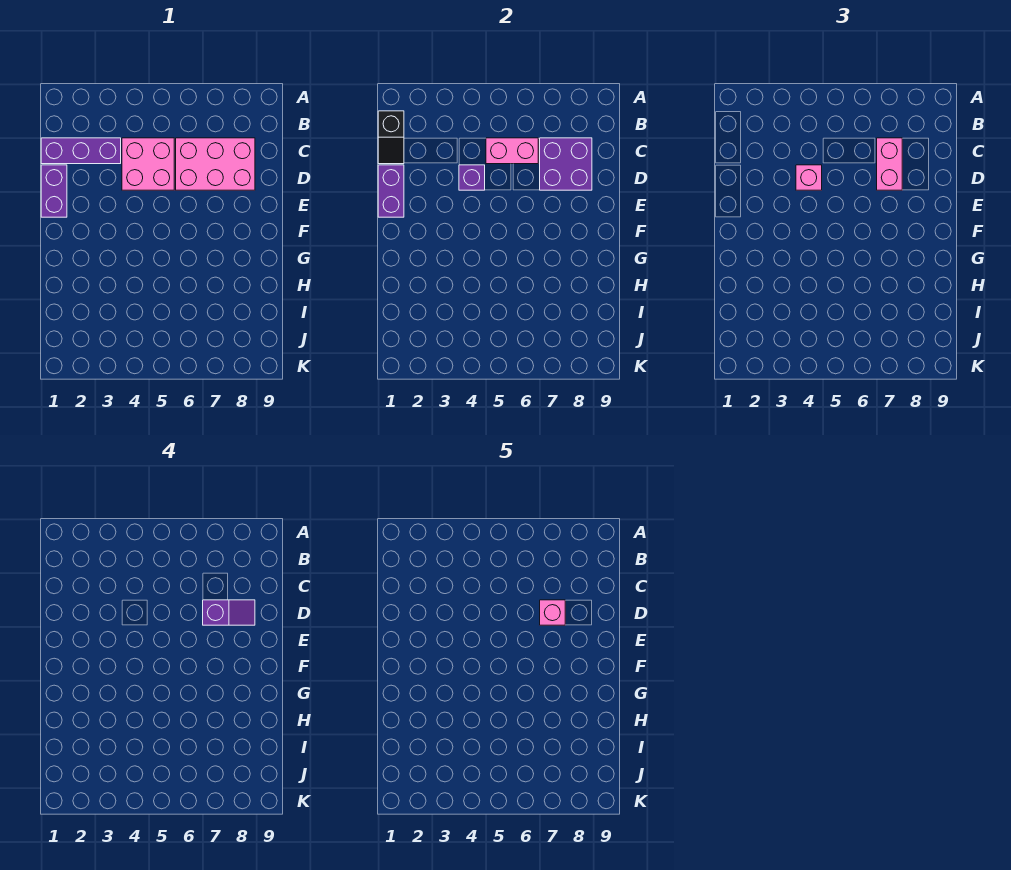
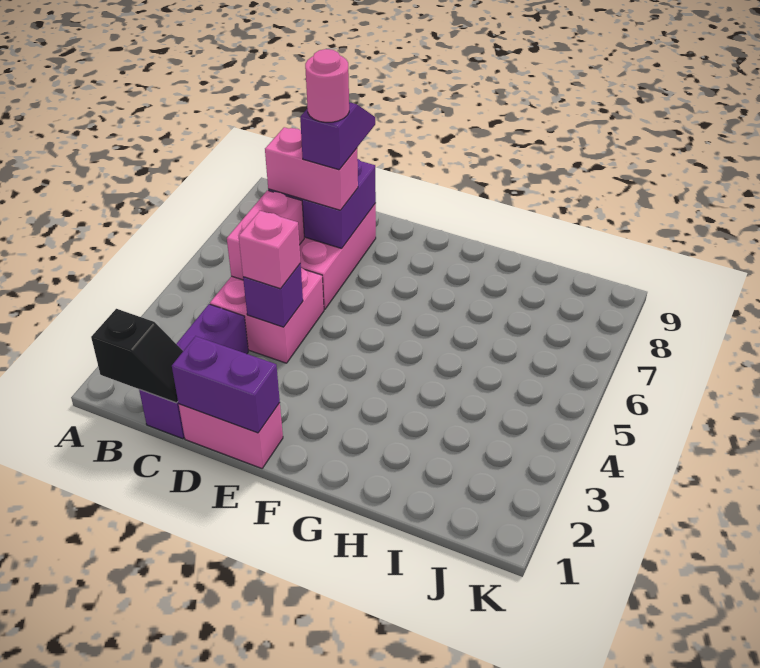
purple 1x2 brick [41,165,67,217] -> pink 1x2 brick [179,403,283,468]
pink 1x1 brick [540,600,565,625] -> pink 1x1 round brick [305,49,349,122]

